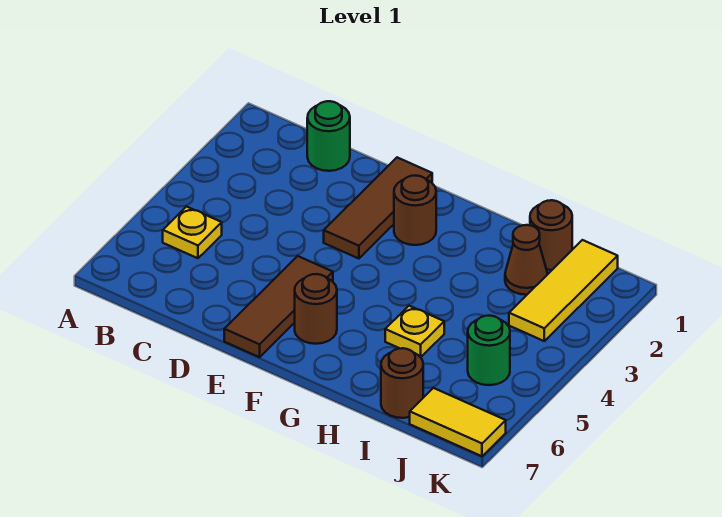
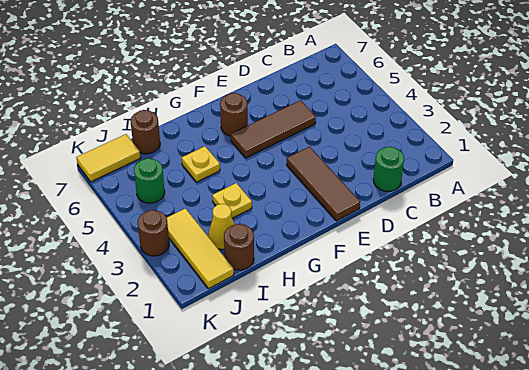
yellow 1x1 plate [163,207,222,258] -> yellow 1x1 plate moved to [212,183,252,218]
brown 1x3 tile [224,256,333,357] -> brown 1x3 tile turned to [231,100,316,158]
brown 1x1 round brick [394,176,436,245] -> brown 1x1 round brick moved to [138,210,169,256]
brown 1x1 cone [505,225,548,295] -> yellow 1x1 cone [208,204,234,249]

